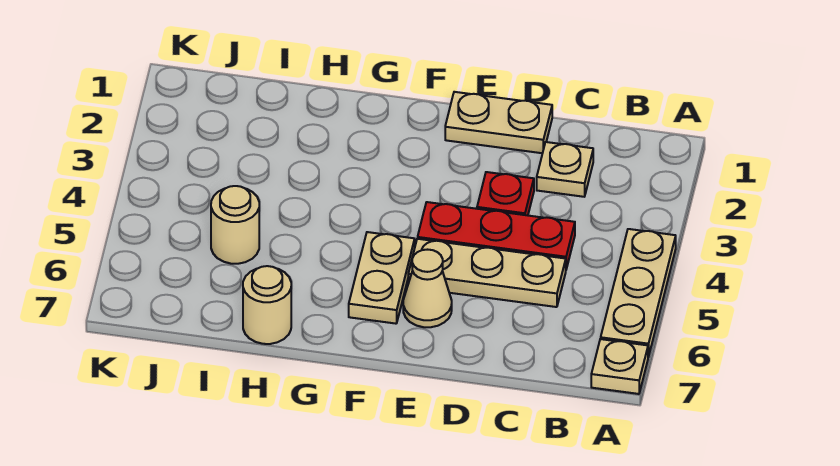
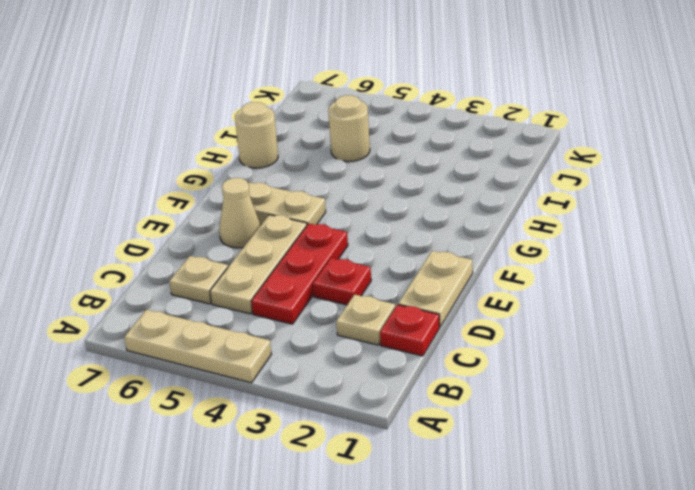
tan 1x1 plate [591,339,648,394] -> tan 1x1 plate moved to [169,256,228,304]
none -> red 1x1 plate [380,305,440,356]

